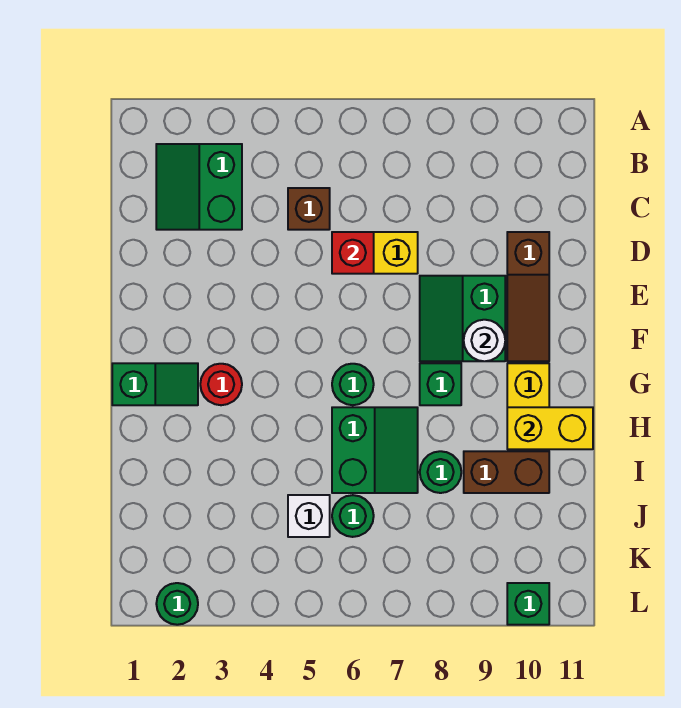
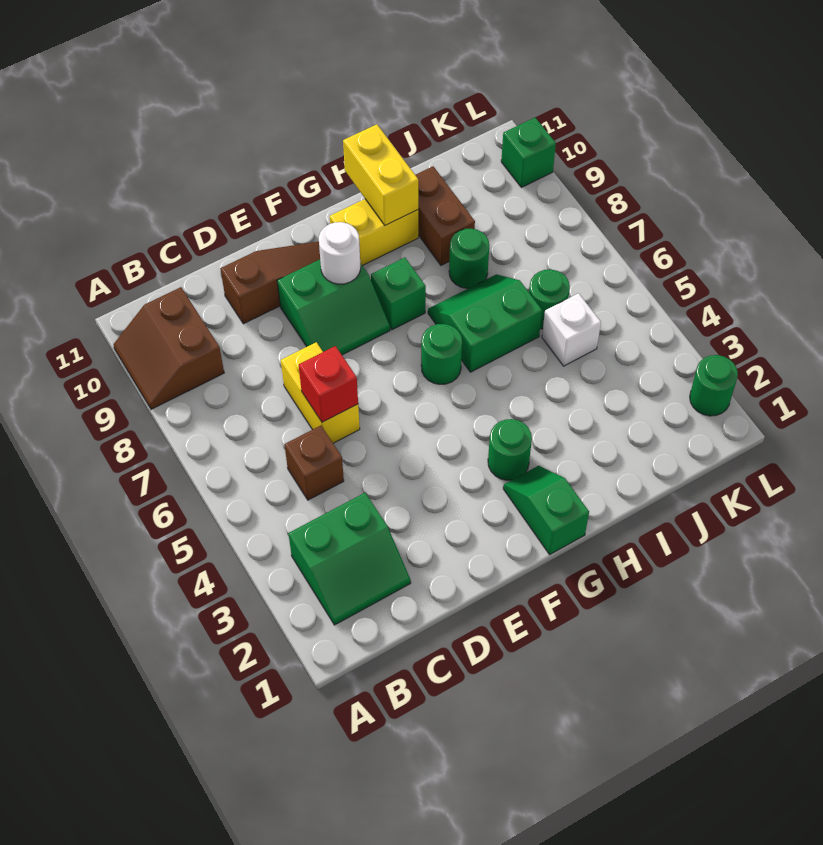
none -> brown 2x2 slope [113,287,224,409]
red 1x1 round brick [200,364,242,405] -> green 1x1 round brick [488,419,532,480]

